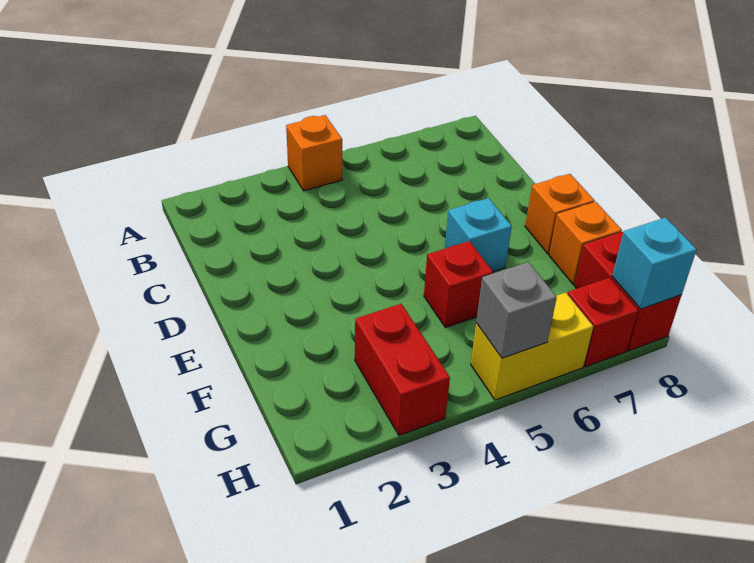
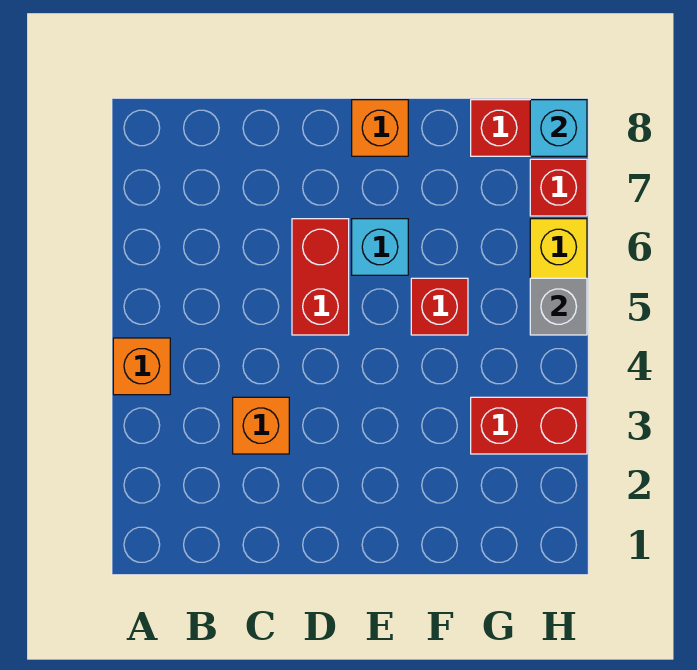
none -> red 1x2 brick [292,219,349,335]
orange 1x1 brick [549,202,622,284] -> orange 1x1 brick moved to [233,397,289,454]

